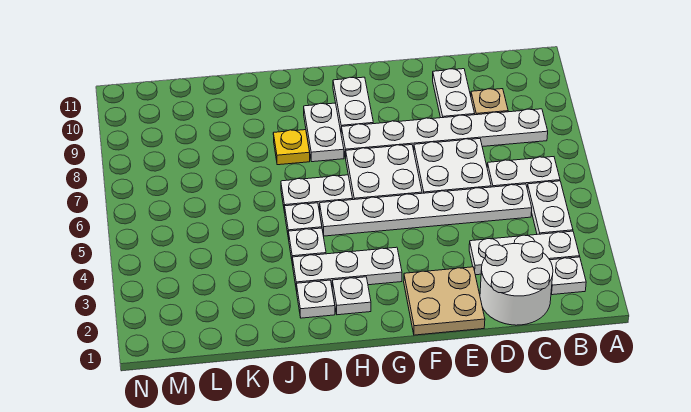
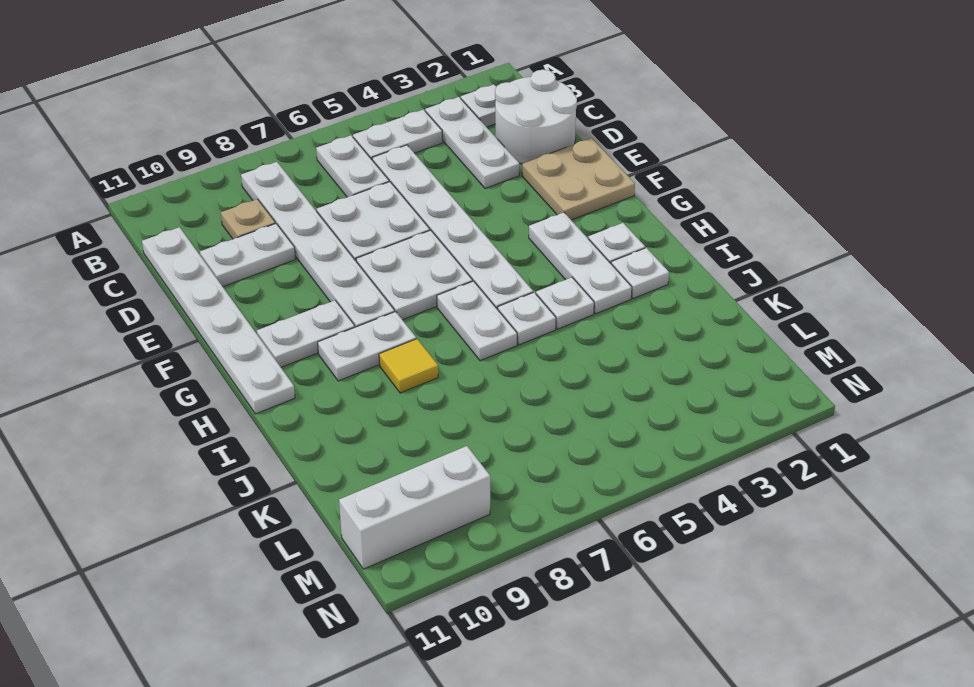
none -> white 1x6 plate [142,227,295,414]
yellow 1x1 plate [273,130,310,165] -> yellow 1x1 tile [379,339,438,393]
none -> white 1x3 brick [339,446,490,569]

